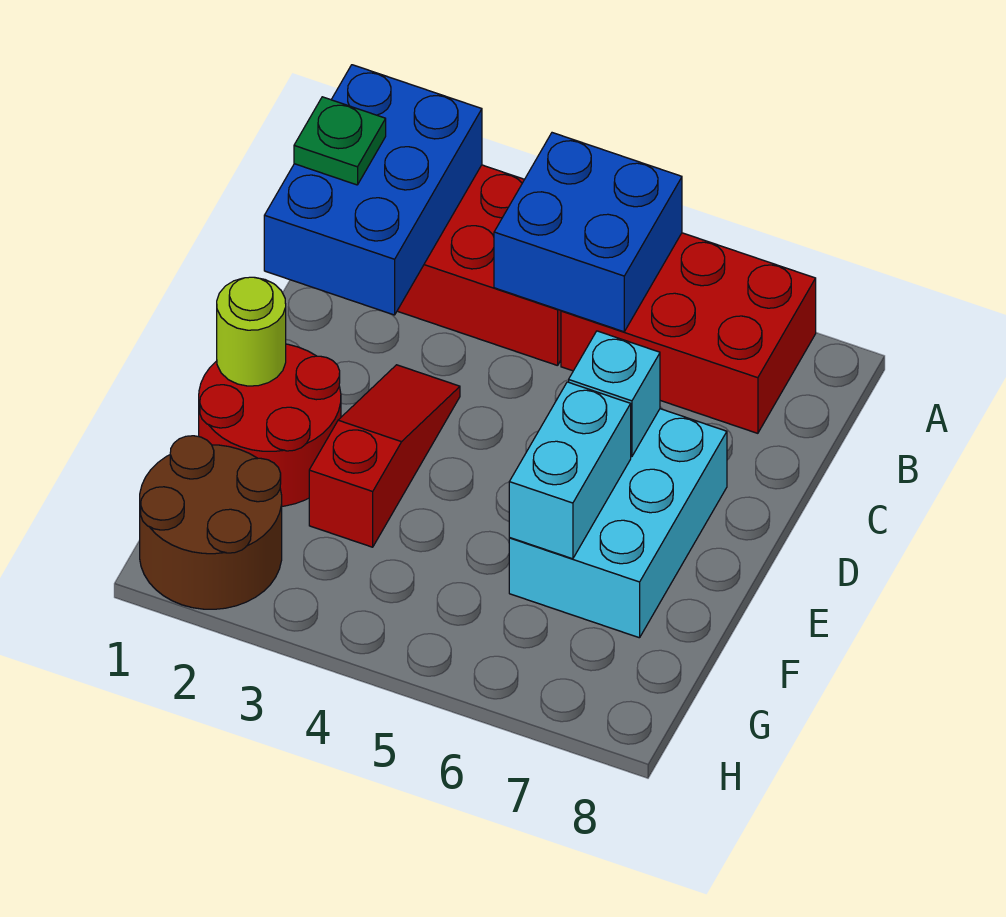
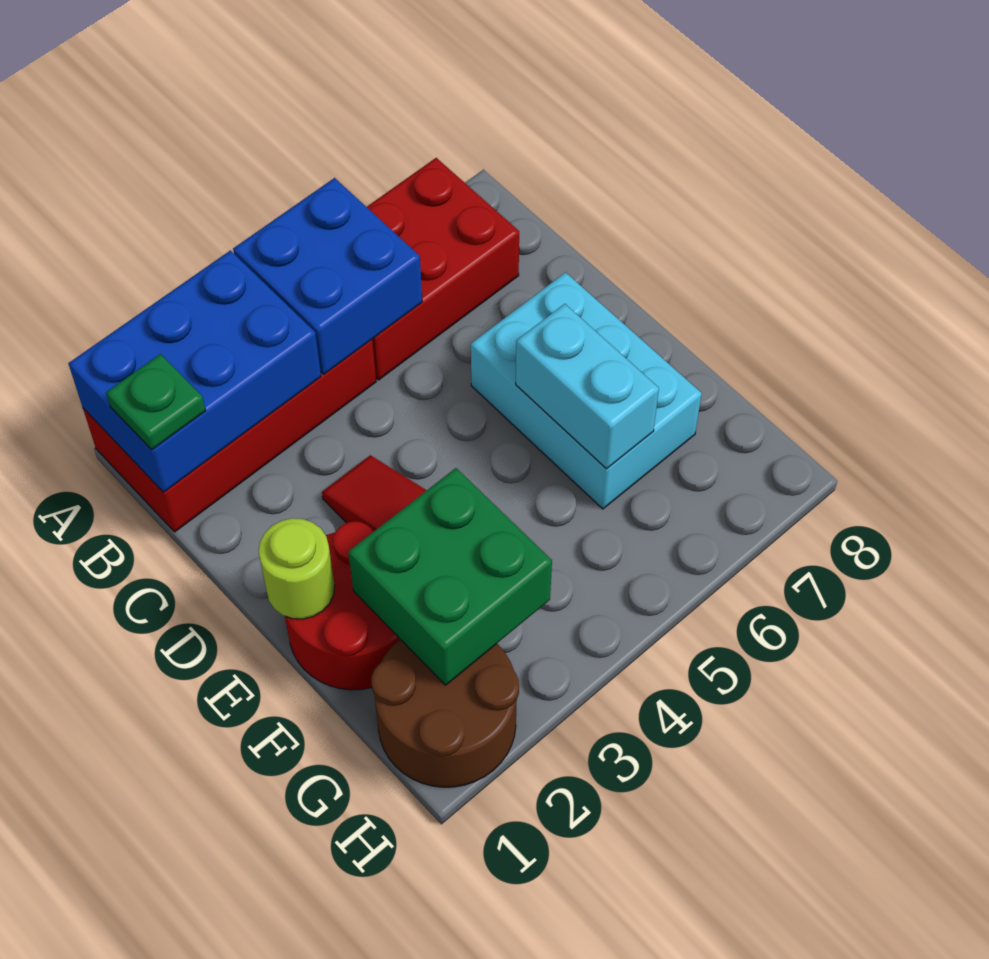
blue 2x3 brick [264,65,482,315] -> blue 2x3 brick turned to [68,250,321,492]
cyan 1x1 brick [569,331,660,457] -> none
none -> green 2x2 brick [348,468,552,685]

